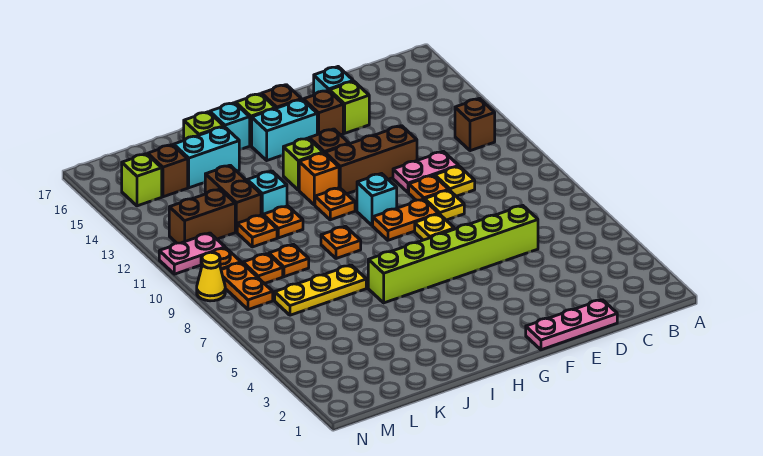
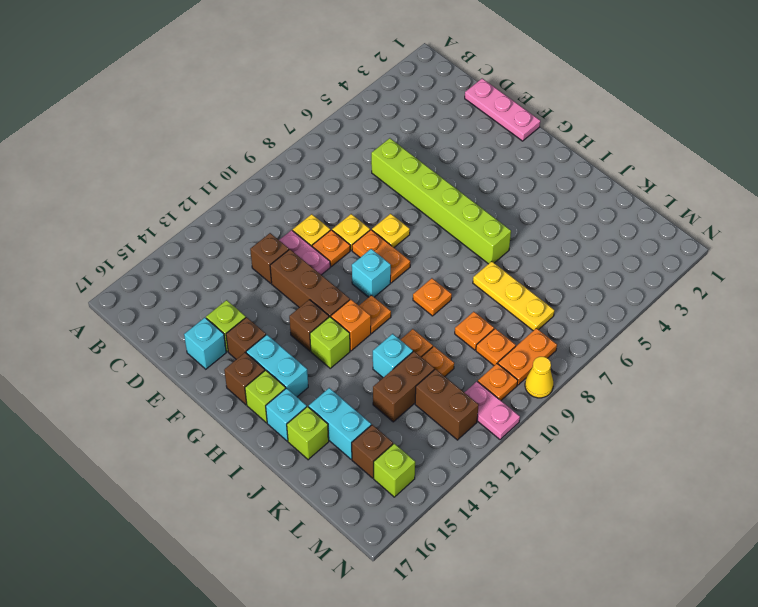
brown 1x1 brick [455,99,495,151] -> brown 1x1 brick moved to [250,233,289,283]

